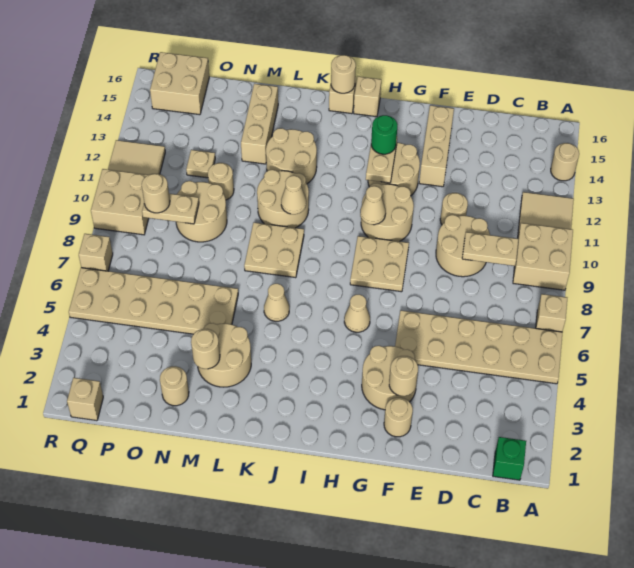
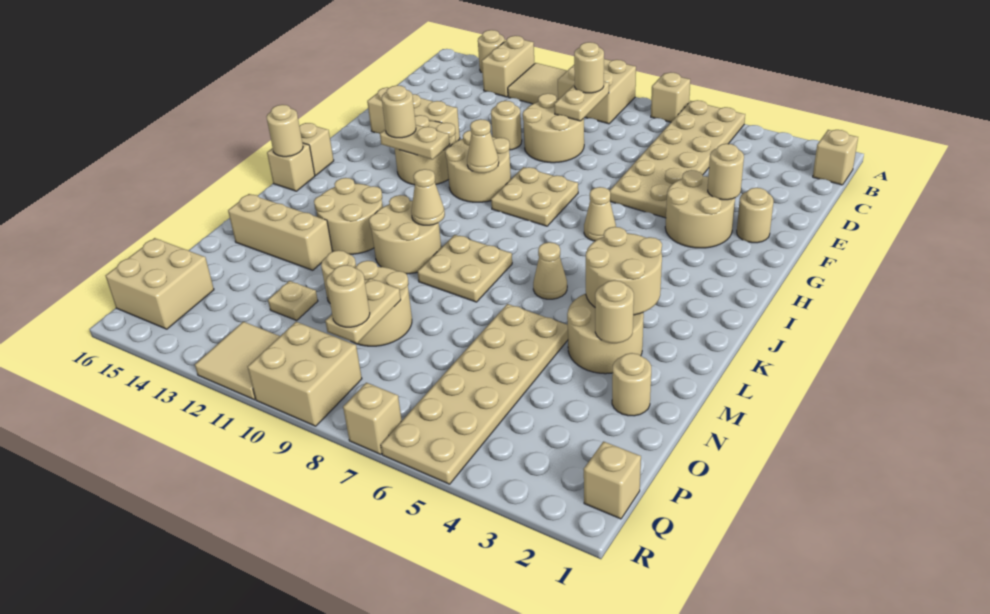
none -> tan 1x2 brick [482,36,534,97]
green 1x1 brick [493,437,526,480] -> tan 1x1 brick [813,130,858,185]
none -> tan 1x1 round brick [574,42,604,93]
green 1x1 round brick [371,115,397,154] -> tan 1x1 round brick [382,85,416,138]
none -> tan 2x2 round brick [586,227,662,315]

